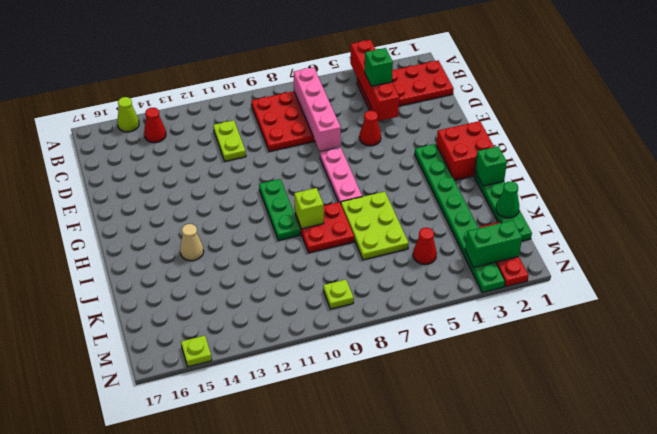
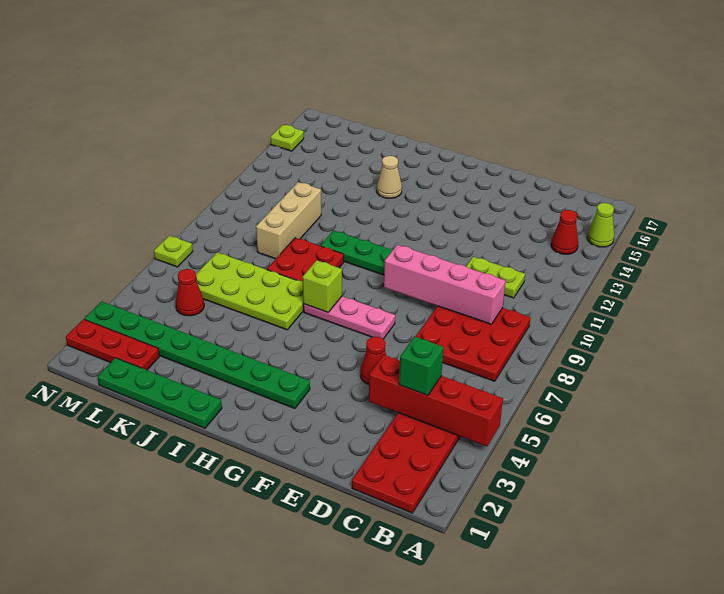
pink 1x4 brick [293,67,341,151] -> pink 1x4 brick moved to [384,245,506,324]
red 2x2 brick [436,121,494,180] -> none
green 1x1 brick [475,146,507,186] -> none
lime 2x3 plate [341,192,409,260] -> lime 2x4 plate [196,252,304,330]
lime 1x1 brick [294,188,324,229] -> lime 1x1 brick moved to [303,260,342,312]
green 1x1 cone [496,182,519,218] -> none
none -> tan 1x3 brick [256,182,321,259]
green 1x2 brick [465,220,522,267] -> none
lime 1x1 plate [323,280,354,309] -> lime 1x1 plate moved to [154,236,193,267]

